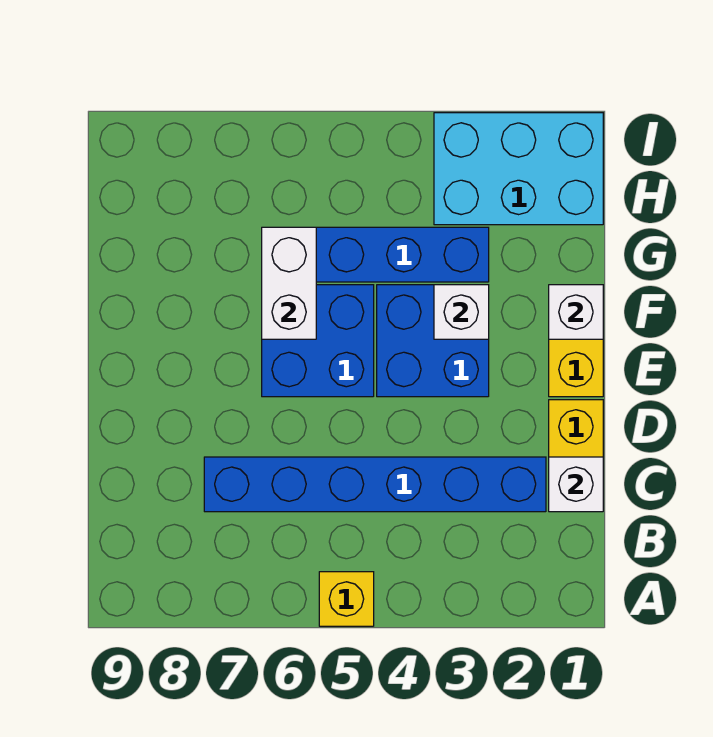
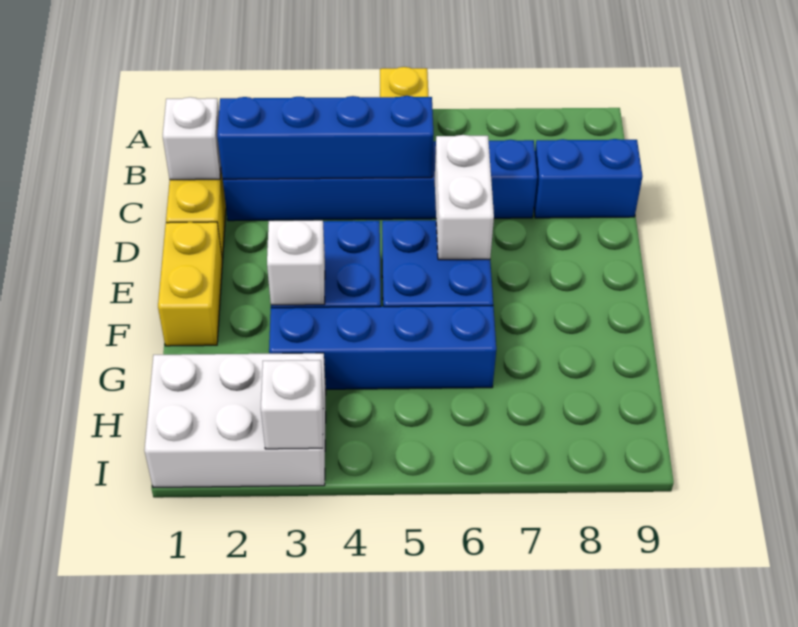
none -> blue 1x4 brick [217,96,434,179]
none -> blue 1x2 brick [534,139,642,218]
white 1x1 brick [549,285,603,339] -> white 1x1 brick moved to [261,360,323,449]
white 1x2 brick [262,227,316,339] -> white 1x2 brick moved to [435,135,494,260]
cyan 2x3 brick [434,113,603,225] -> white 2x3 brick [144,353,326,488]

